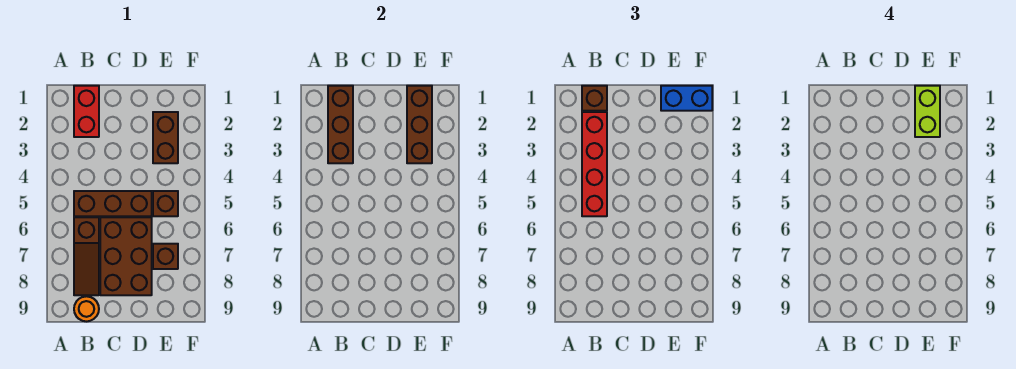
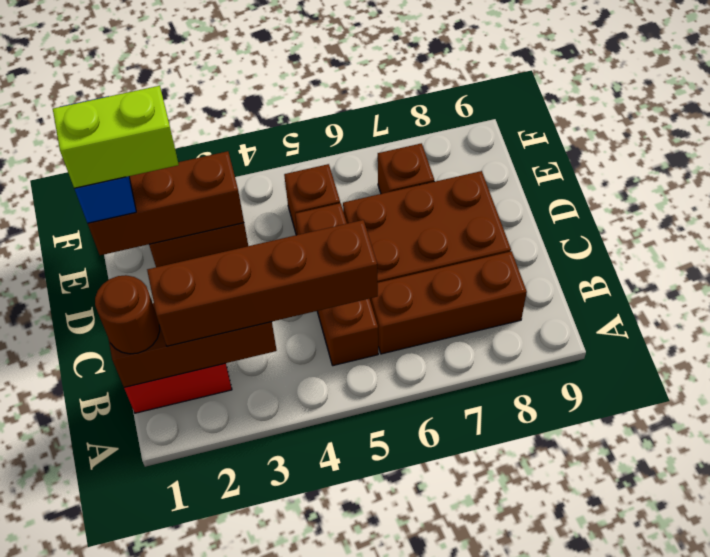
brown 1x1 brick [582,86,607,111] -> brown 1x1 round brick [95,275,160,354]
red 1x4 brick [582,112,607,216] -> brown 1x4 brick [147,220,378,346]
brown 1x3 slope [74,217,99,295] -> brown 1x3 brick [370,251,527,354]
orange 1x1 round brick [74,296,99,321] -> none

